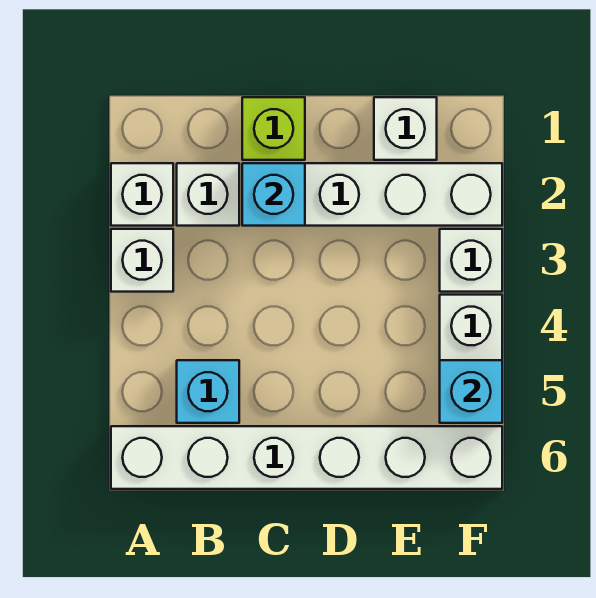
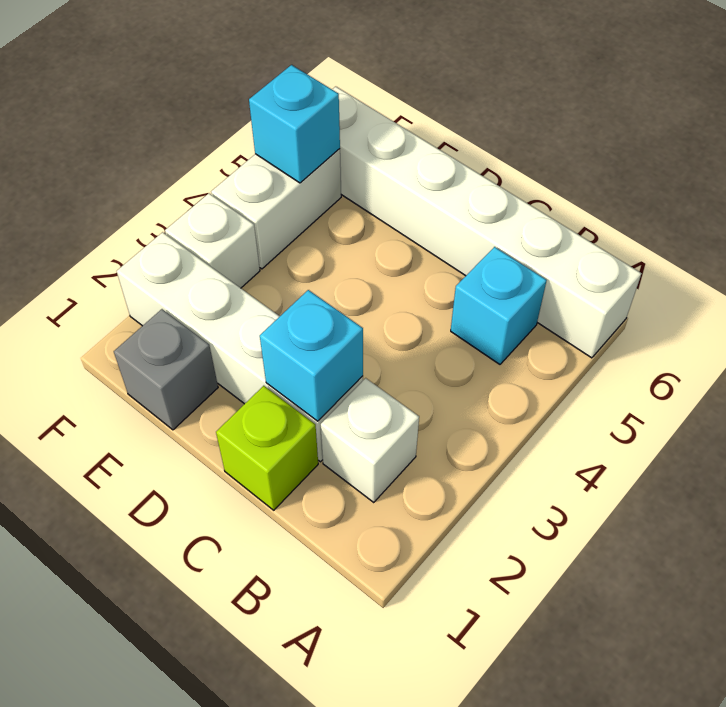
white 1x1 brick [111,163,173,226] -> none
white 1x1 brick [111,229,173,292] -> none
white 1x1 brick [374,97,437,160] -> grey 1x1 brick [114,309,218,430]

